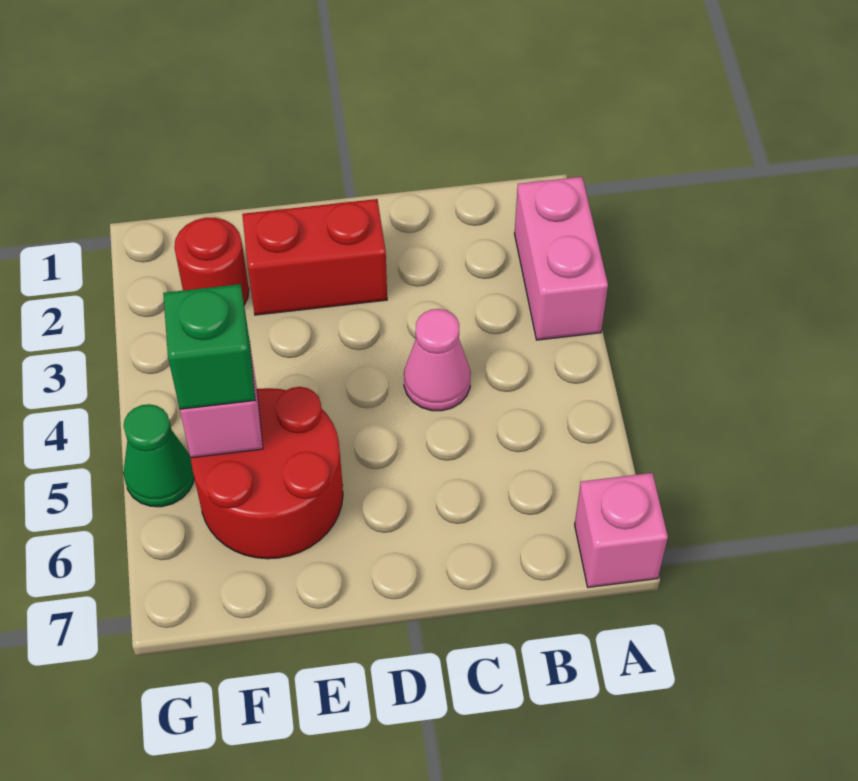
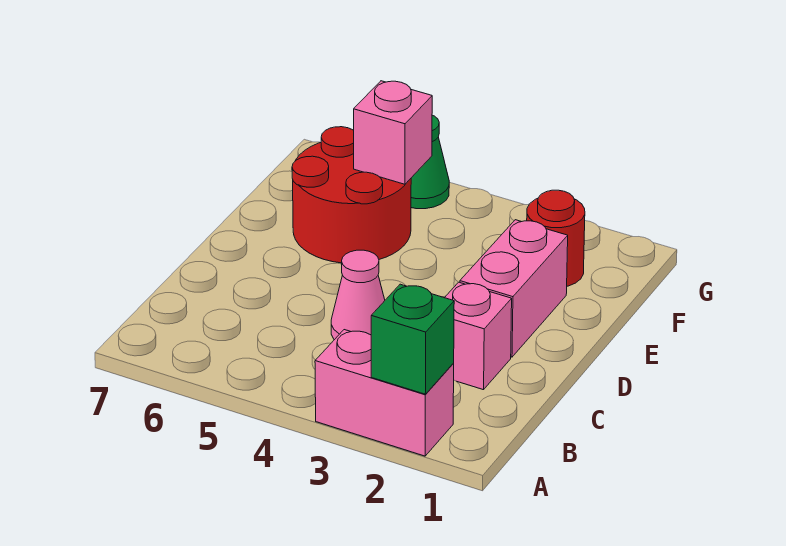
pink 1x1 brick [575,473,668,587] -> pink 1x1 brick moved to [445,282,512,390]
red 1x2 brick [242,199,387,315] -> pink 1x2 brick [460,220,568,357]
green 1x1 brick [163,284,256,409] -> green 1x1 brick moved to [371,284,454,394]

